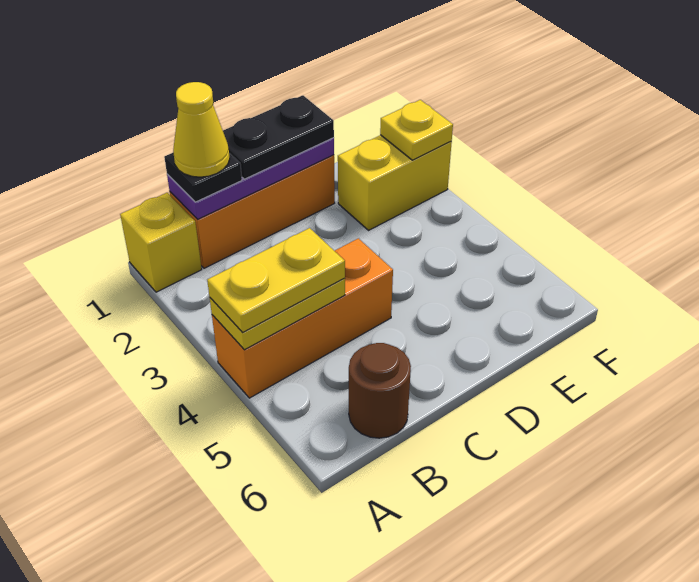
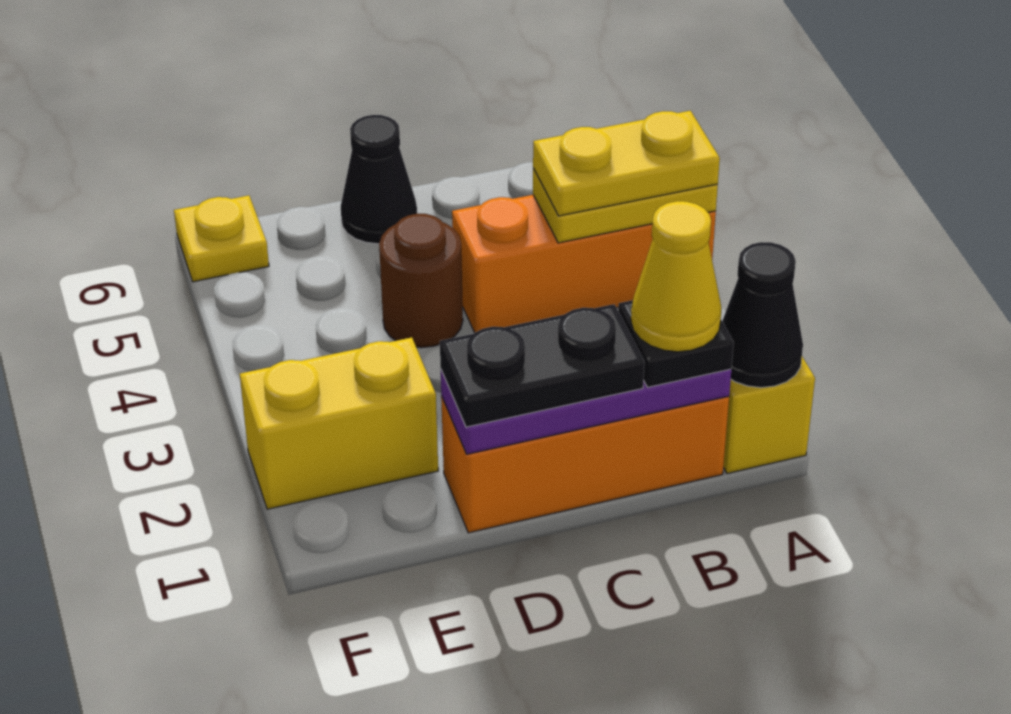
none -> black 1x1 cone [722,242,803,388]
brown 1x1 round brick [349,343,411,438] -> brown 1x1 round brick moved to [379,214,463,348]
none -> black 1x1 cone [341,115,417,244]
yellow 1x1 plate [380,100,453,160] -> yellow 1x1 plate moved to [174,195,269,282]

